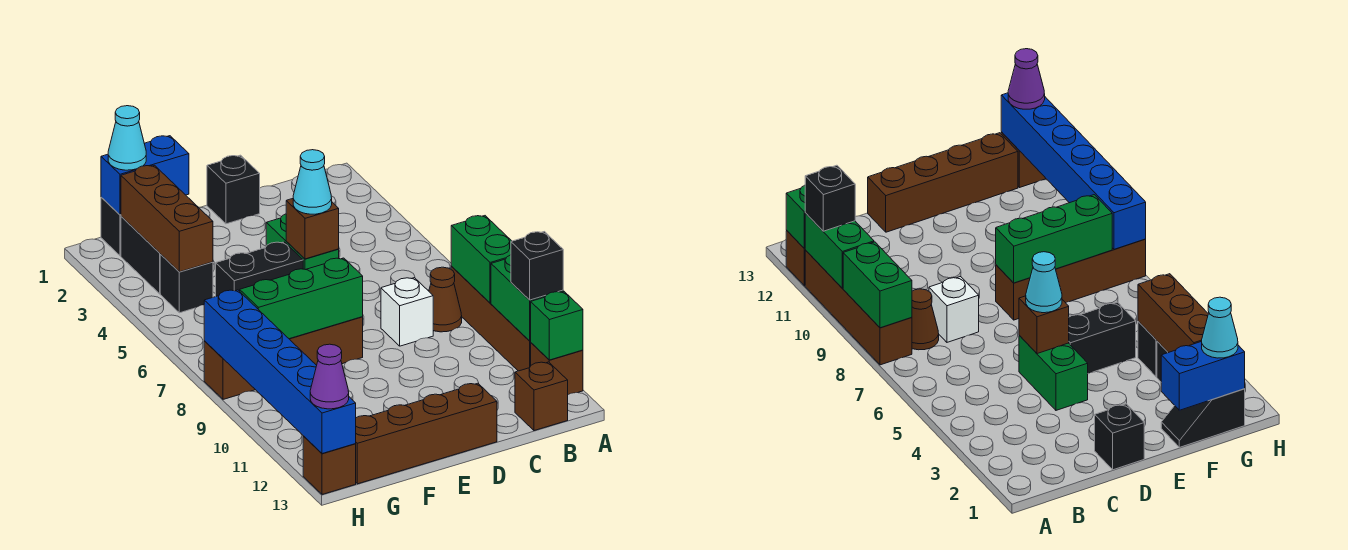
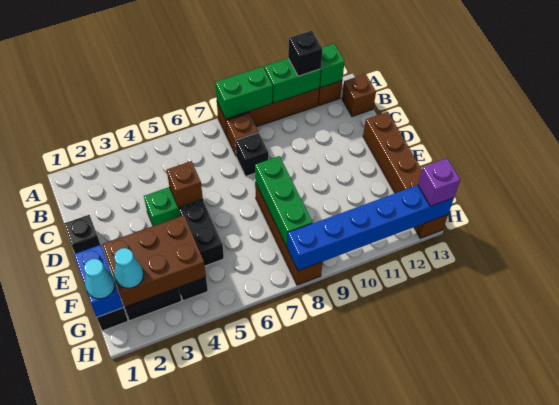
brown 1x1 cone [429,267,462,332] -> brown 1x1 brick [226,113,258,156]
white 1x1 brick [381,278,433,346] -> black 1x1 brick [236,132,268,176]
cyan 1x1 cone [293,150,332,214] -> cyan 1x1 cone moved to [114,248,144,288]
brown 1x3 brick [121,165,213,272] -> brown 2x3 brick [103,215,206,307]
purple 1x1 cone [310,344,349,409] -> purple 1x1 brick [418,158,460,206]

